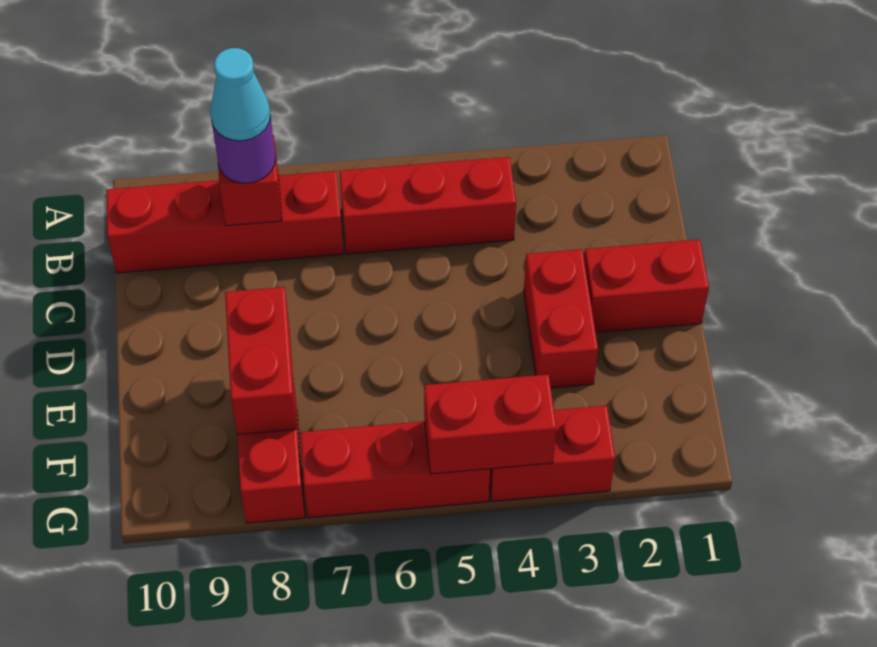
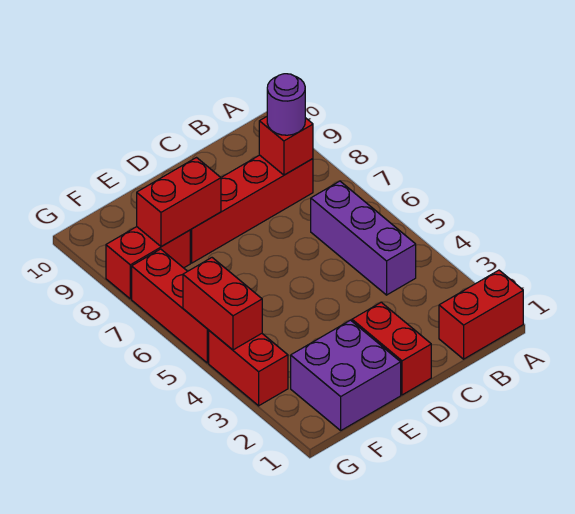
red 1x3 brick [339,157,516,254] -> purple 1x3 brick [311,181,416,295]
red 1x4 brick [106,171,343,273] -> red 1x4 brick turned to [190,155,313,263]
cyan 1x1 cone [210,48,270,141] -> none
red 1x2 brick [524,249,598,388] -> red 1x2 brick moved to [439,270,523,359]
none -> purple 2x2 brick [291,320,401,430]

